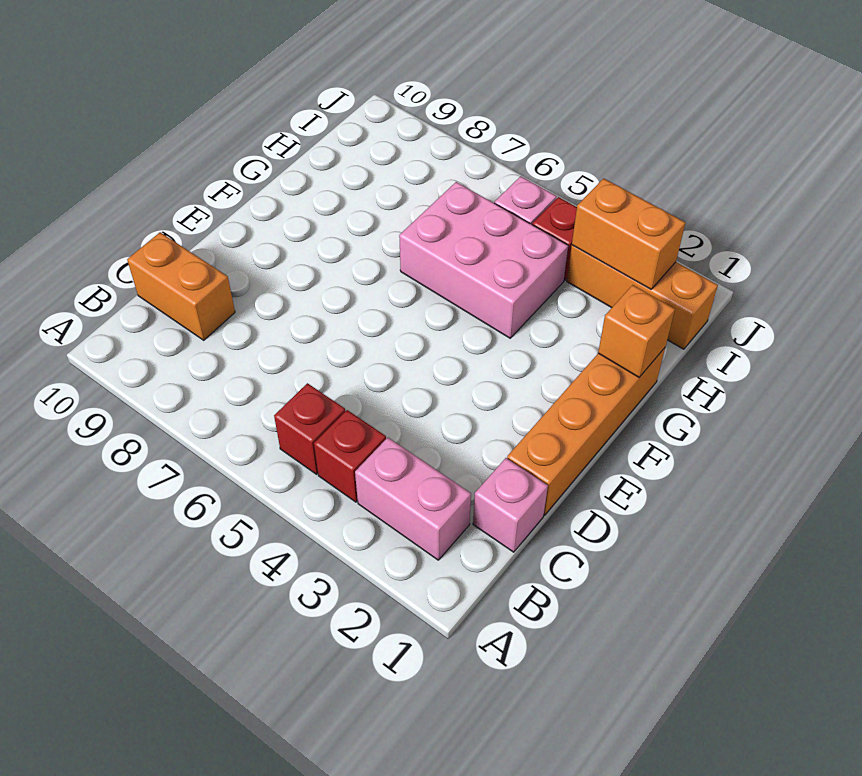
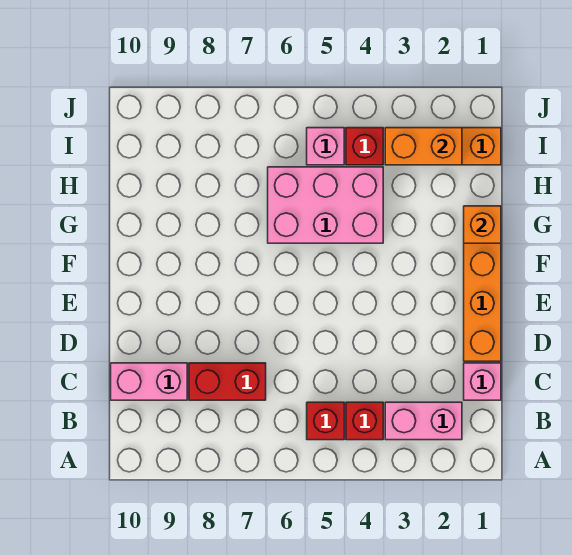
none -> red 1x2 brick [189,363,266,400]
orange 1x2 brick [127,232,235,340] -> pink 1x2 brick [111,363,187,400]

